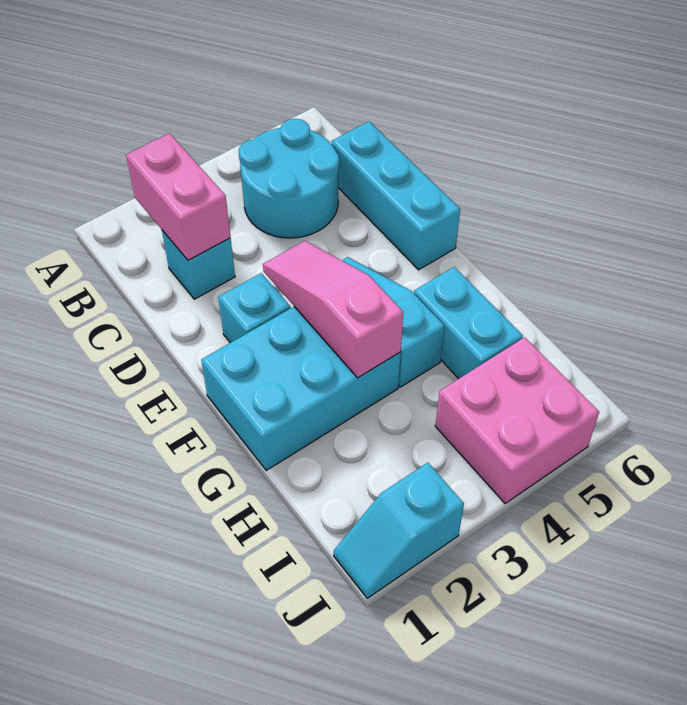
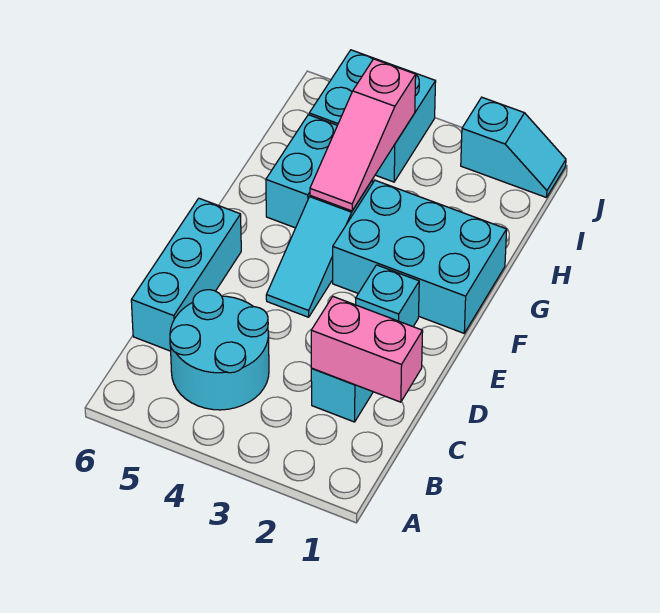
pink 1x2 brick [126,133,231,260] -> pink 1x2 brick turned to [311,297,423,402]
pink 1x3 slope [263,241,403,378] -> pink 1x3 slope moved to [310,59,416,211]
pink 2x2 brick [435,337,599,503] -> cyan 2x2 brick [309,50,436,182]

